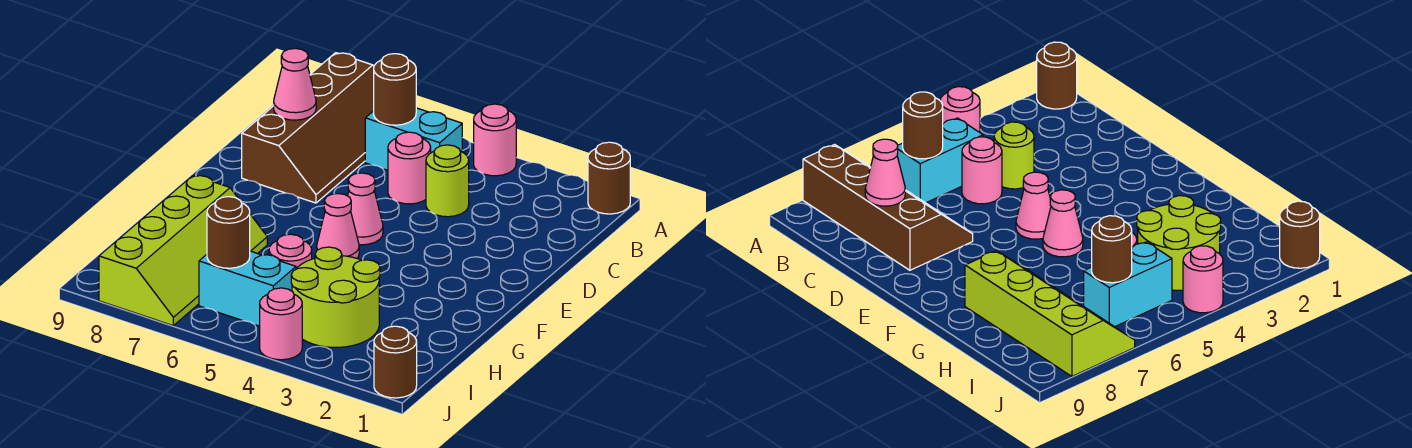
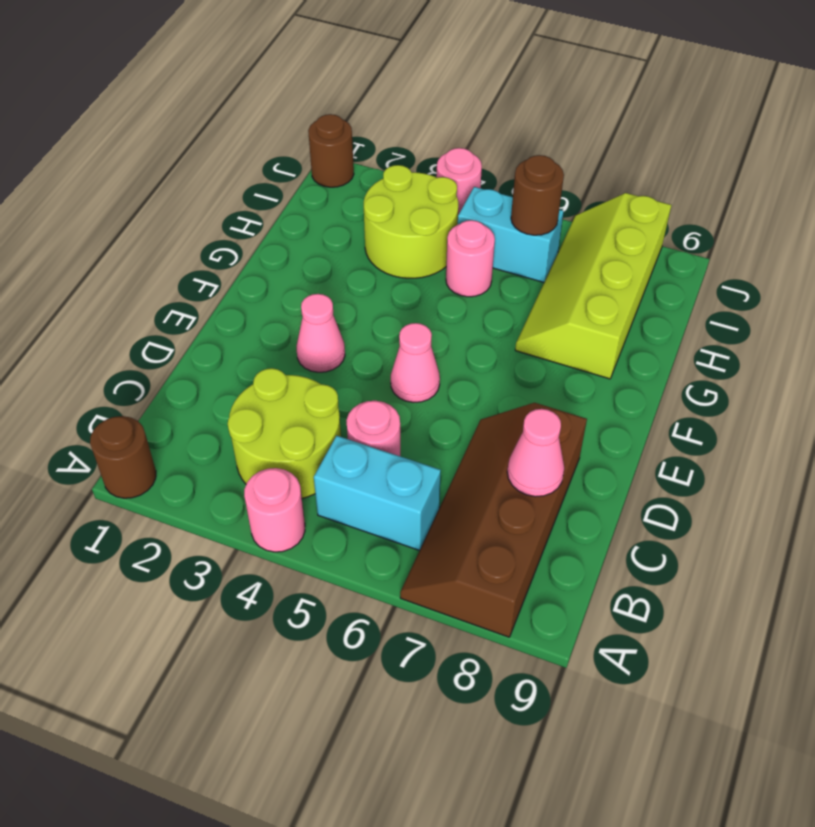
brown 1x1 round brick [374,54,416,125] -> none
lime 1x1 round brick [426,145,469,217] -> lime 2x2 round brick [228,368,341,498]
pink 1x1 cone [317,194,359,258] -> pink 1x1 cone moved to [297,294,345,372]

